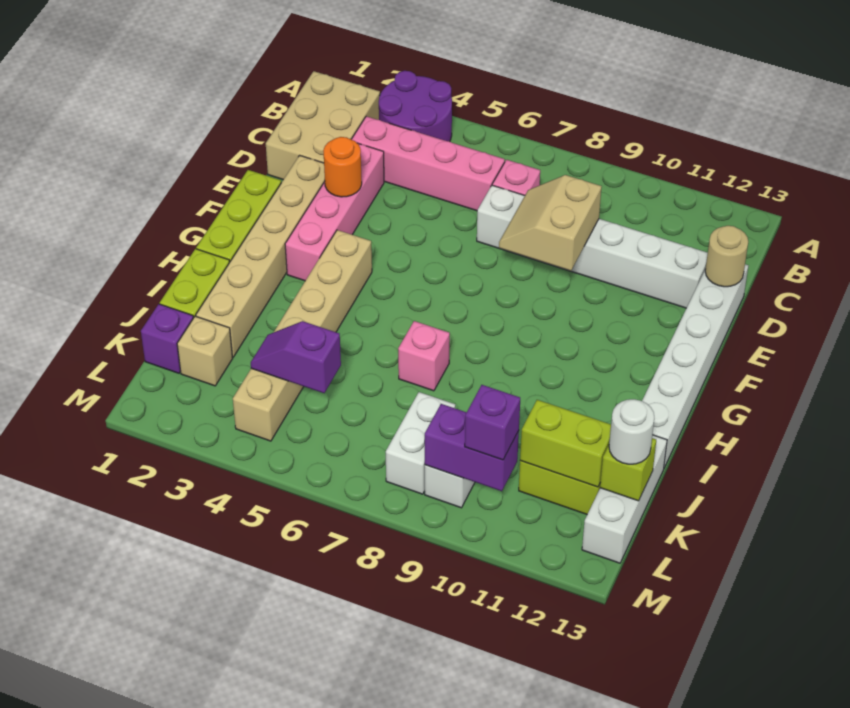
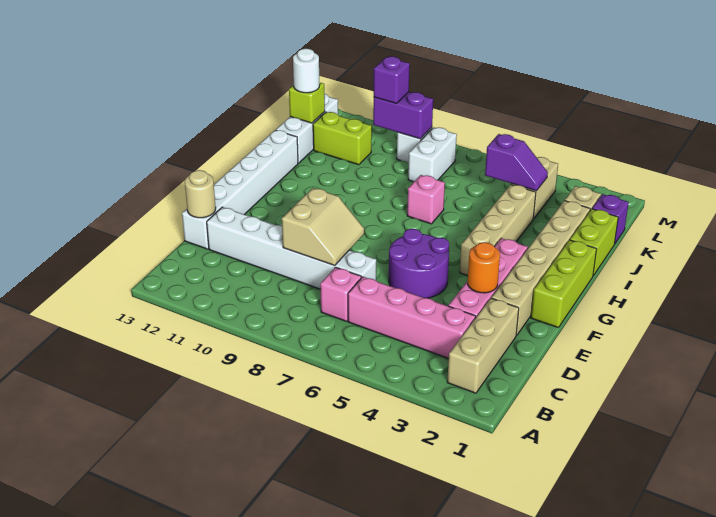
purple 2x2 round brick [379,71,452,142] -> purple 2x2 round brick moved to [389,229,449,298]
tan 2x3 brick [266,71,380,180] -> tan 1x3 brick [447,298,519,393]
lime 1x2 brick [520,400,611,487] -> none

